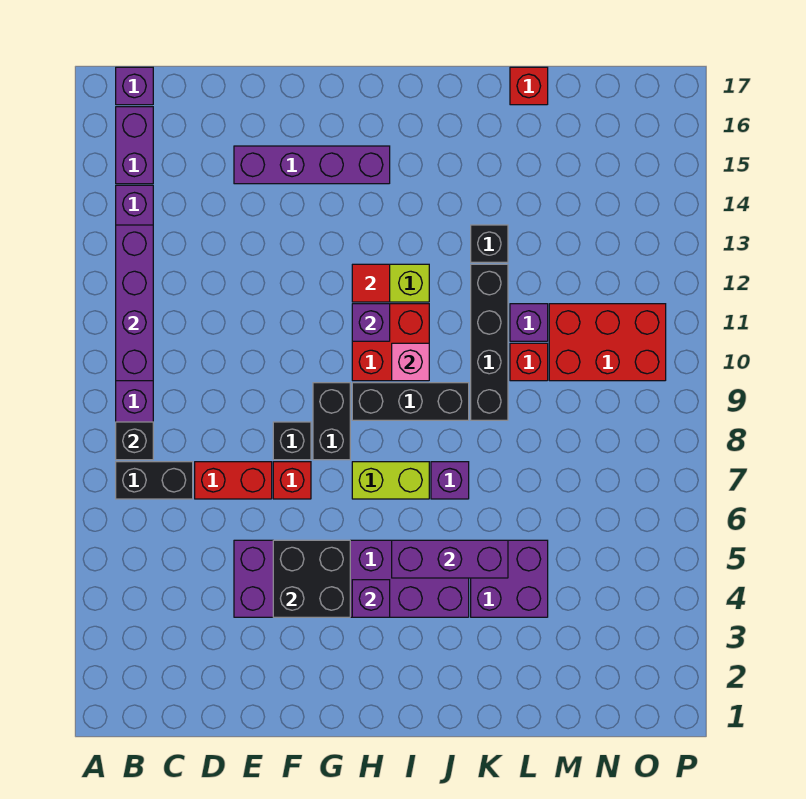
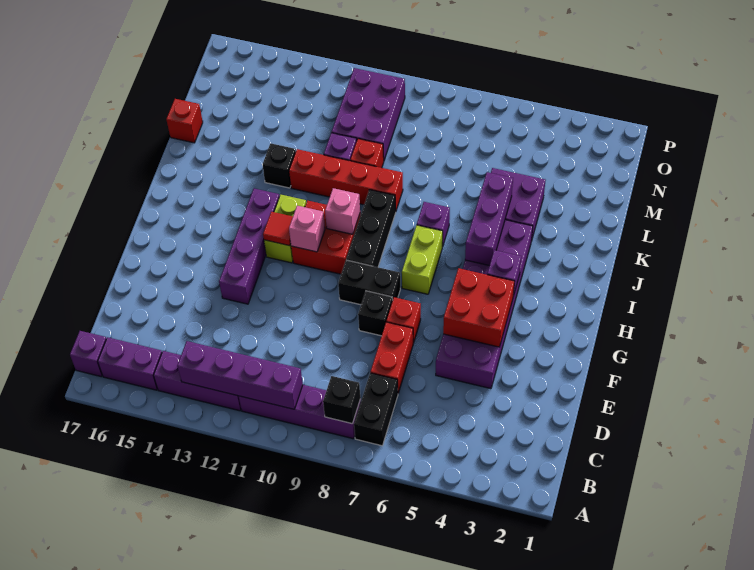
purple 1x4 brick [234,146,390,184] -> purple 1x4 brick moved to [219,189,279,304]
black 2x2 brick [273,540,350,617] -> red 2x2 brick [443,268,515,347]
purple 1x1 brick [352,304,390,341] -> pink 1x1 brick [289,206,325,252]
black 1x4 brick [471,264,508,420] -> red 1x4 brick [289,149,403,210]
red 2x3 brick [549,304,666,381] -> purple 2x3 brick [332,68,405,160]

